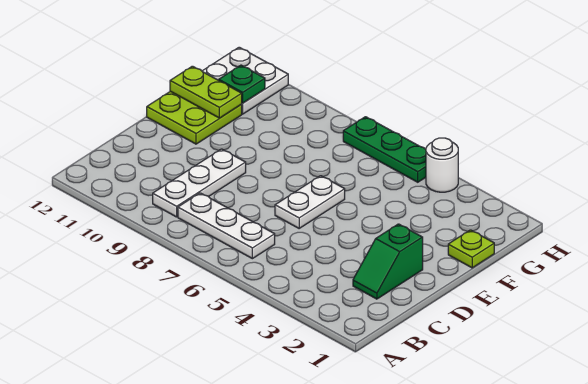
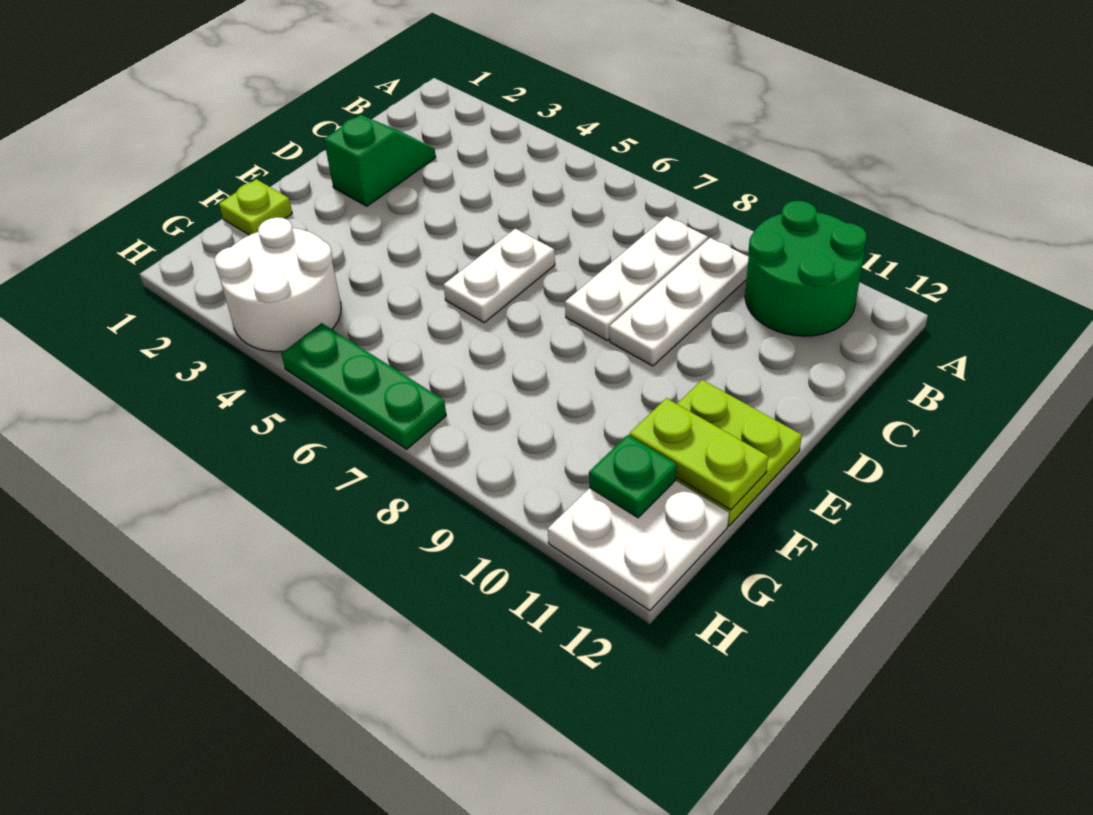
none -> green 2x2 round brick [745,201,867,336]
white 1x3 plate [178,193,275,259] -> white 1x3 plate turned to [565,216,708,340]
white 1x1 round brick [426,138,458,192] -> white 2x2 round brick [214,217,341,352]

